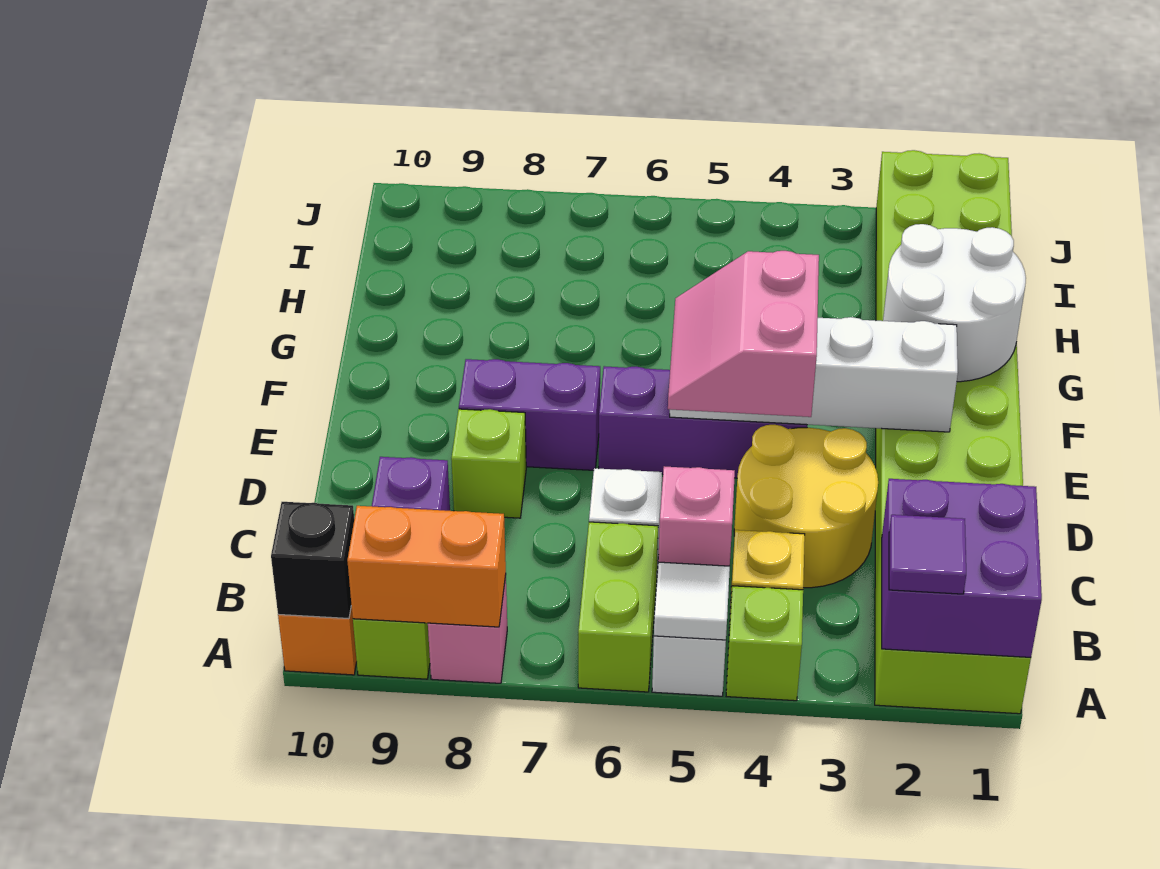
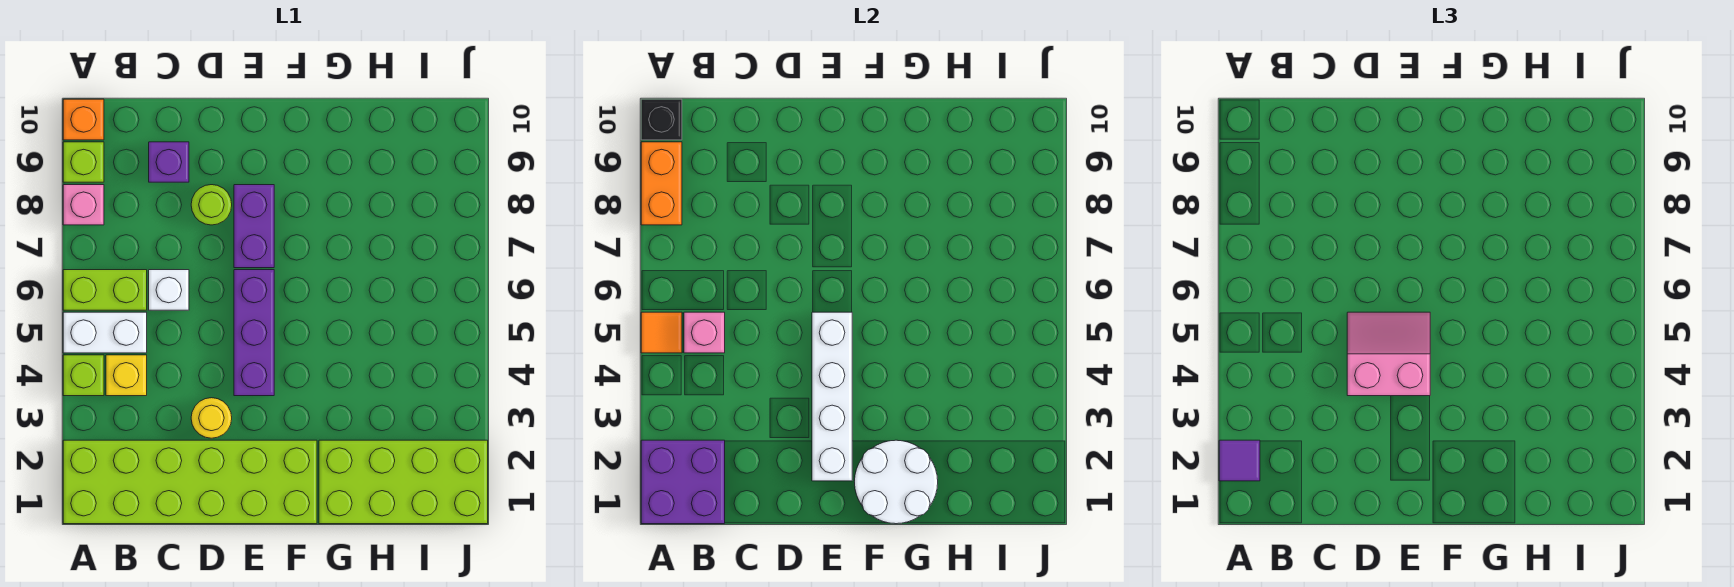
white 1x1 tile [654,562,730,640] -> orange 1x1 tile [641,312,682,353]
yellow 2x2 round brick [734,425,878,588] -> yellow 1x1 round brick [191,398,232,438]
lime 1x1 brick [451,409,526,518] -> lime 1x1 round brick [191,185,232,225]

